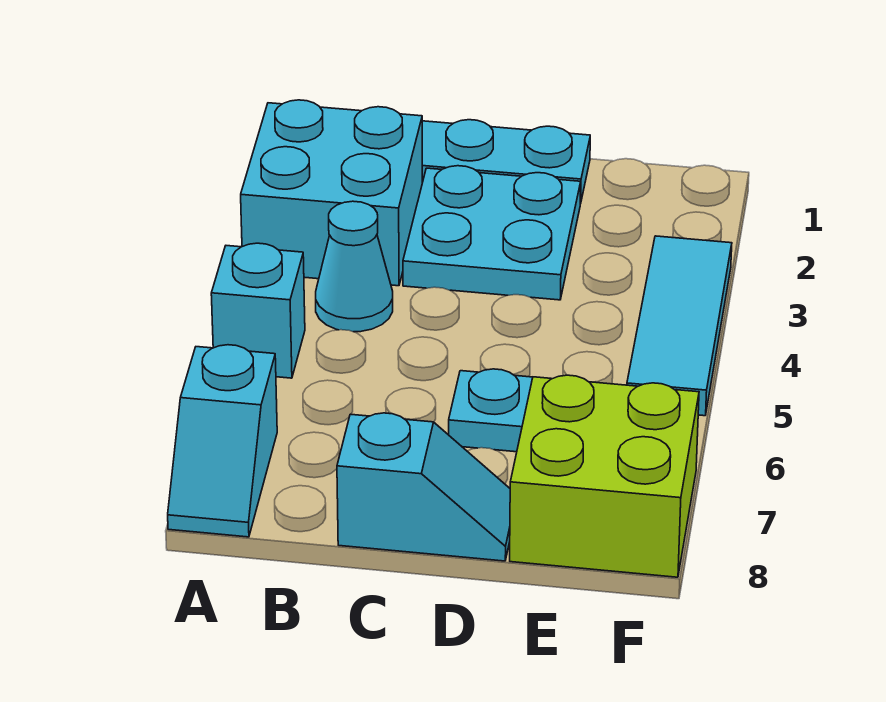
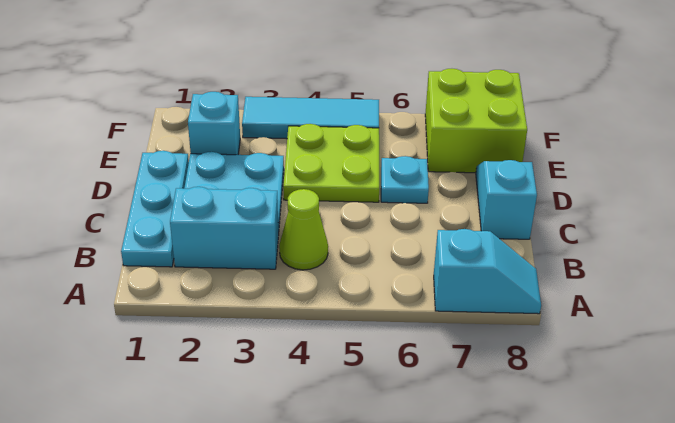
cyan 2x2 brick [241,100,422,286] -> cyan 1x2 brick [170,187,279,269]
cyan 1x1 brick [211,243,305,378] -> cyan 1x1 brick moved to [188,92,240,155]
cyan 1x1 cone [316,201,393,332] -> lime 1x1 cone [279,189,328,270]
none -> lime 2x2 plate [283,124,379,202]

